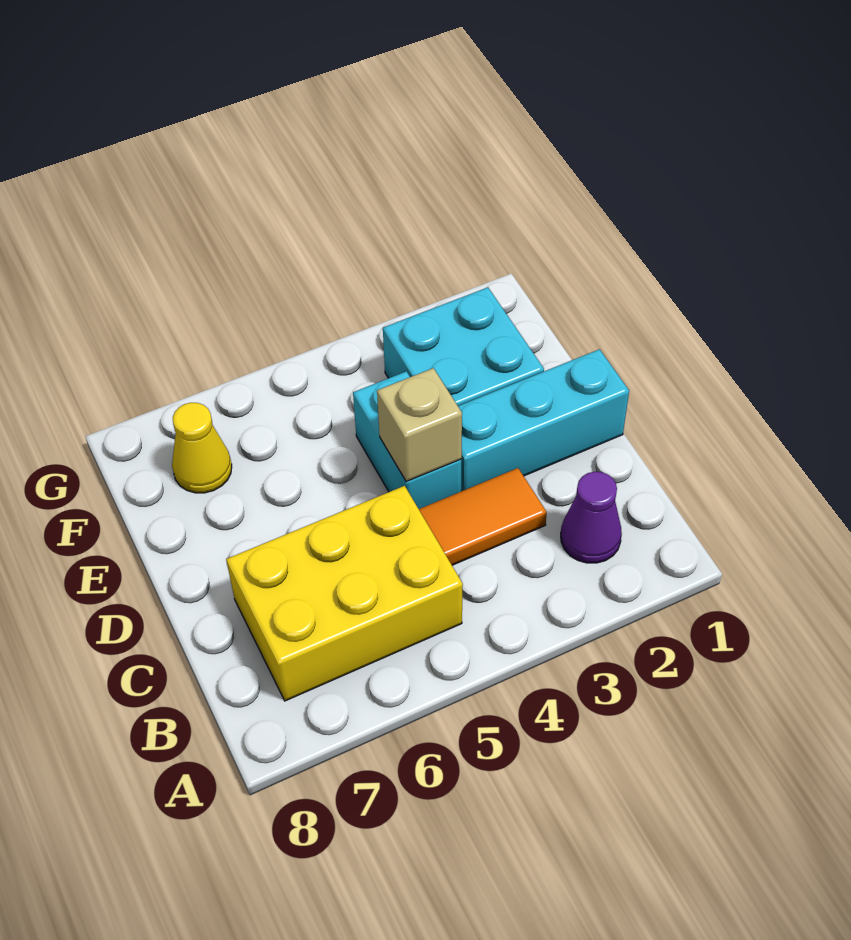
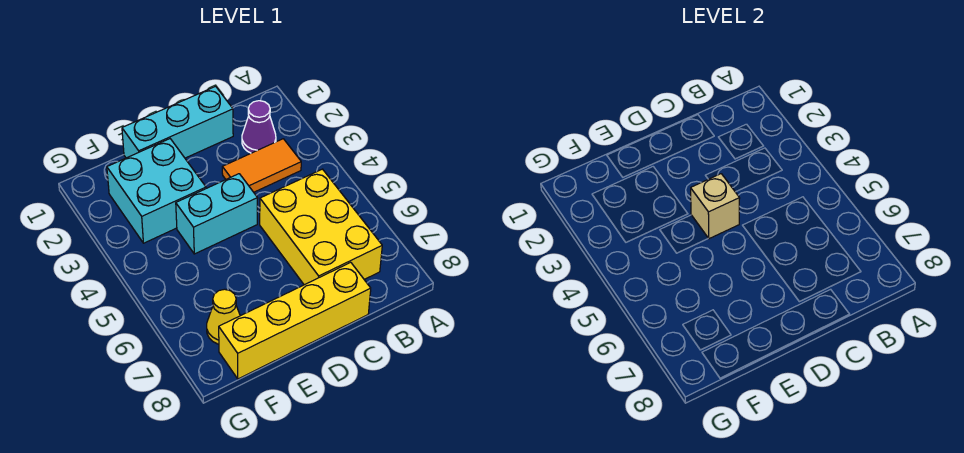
orange 1x2 tile [419,468,547,565] -> orange 1x2 tile turned to [222,139,301,192]
none -> yellow 1x4 brick [219,262,371,379]
cyan 1x3 brick [458,349,629,491] -> cyan 1x3 brick turned to [122,86,233,158]

